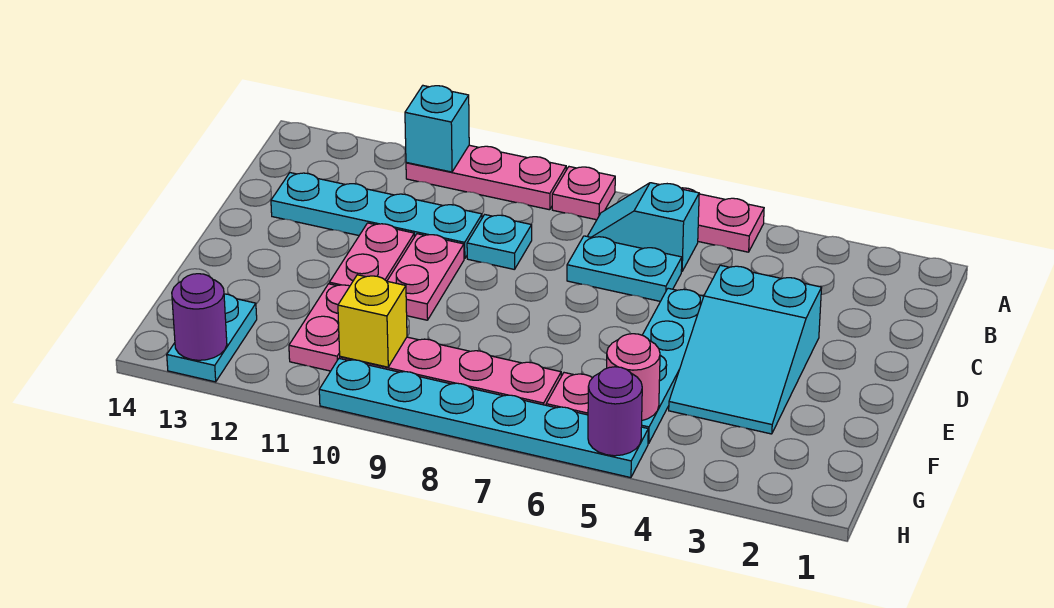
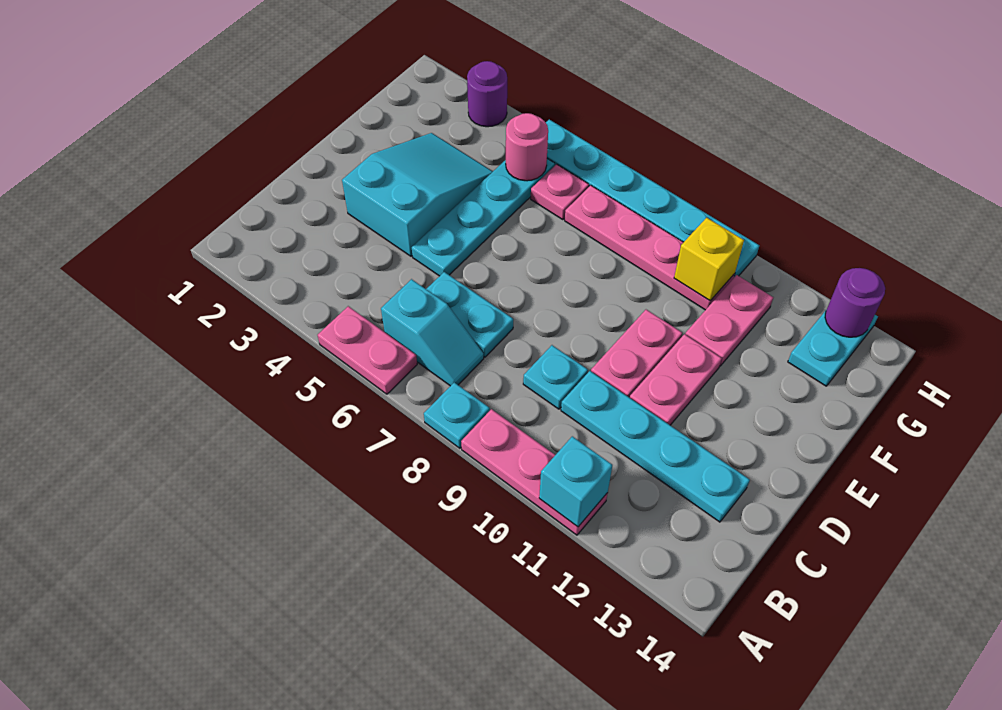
pink 1x1 plate [552,167,615,220] -> cyan 1x1 plate [424,382,490,448]
purple 1x1 round brick [588,367,642,456] -> purple 1x1 round brick moved to [467,61,507,127]

